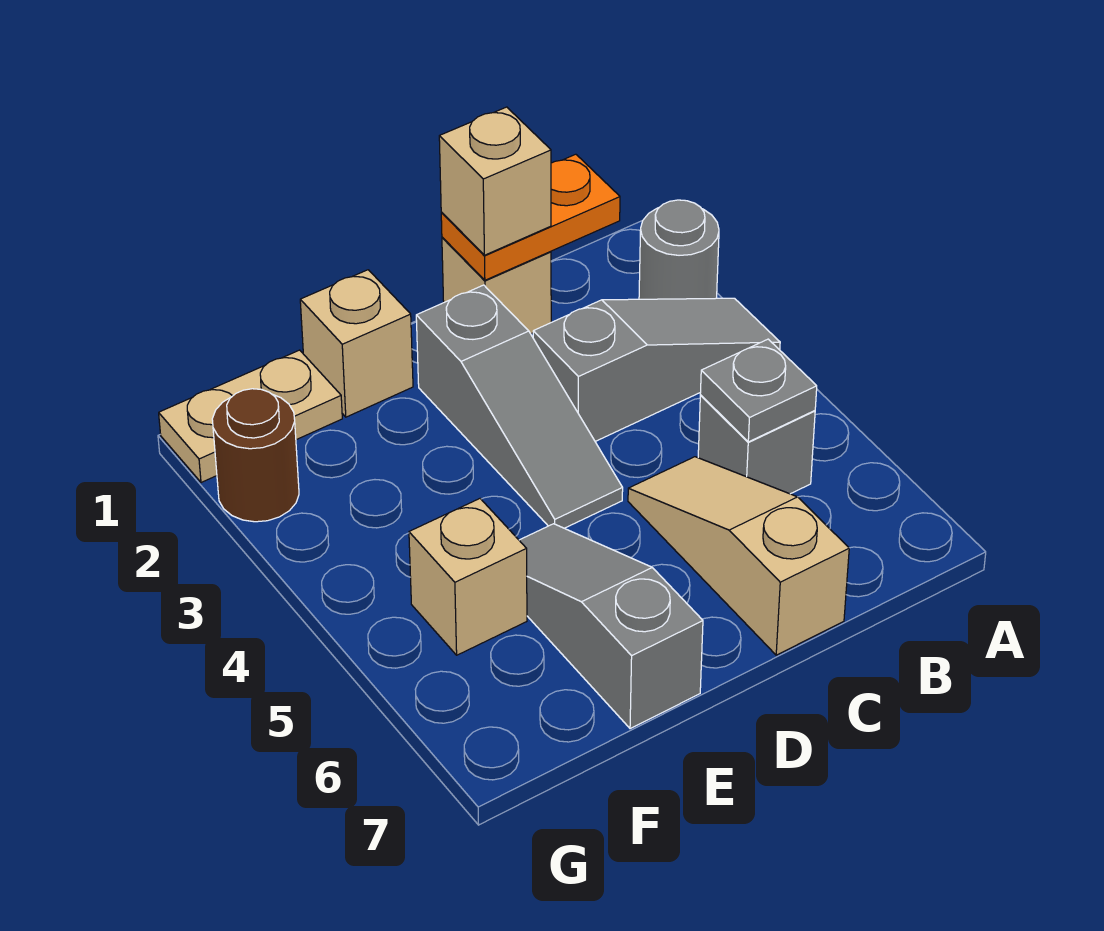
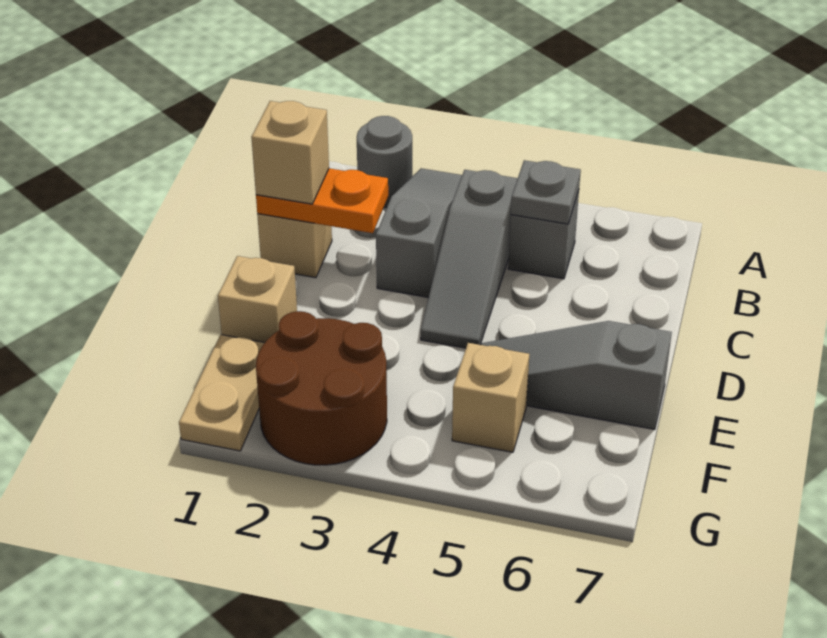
orange 1x2 plate [441,154,620,280] -> orange 1x2 plate turned to [256,168,388,233]
tan 1x3 slope [628,457,849,655] -> none
grey 1x3 slope [416,285,623,528] -> grey 1x3 slope turned to [421,170,518,348]
brown 1x1 round brick [212,389,299,522] -> brown 2x2 round brick [256,311,387,465]

